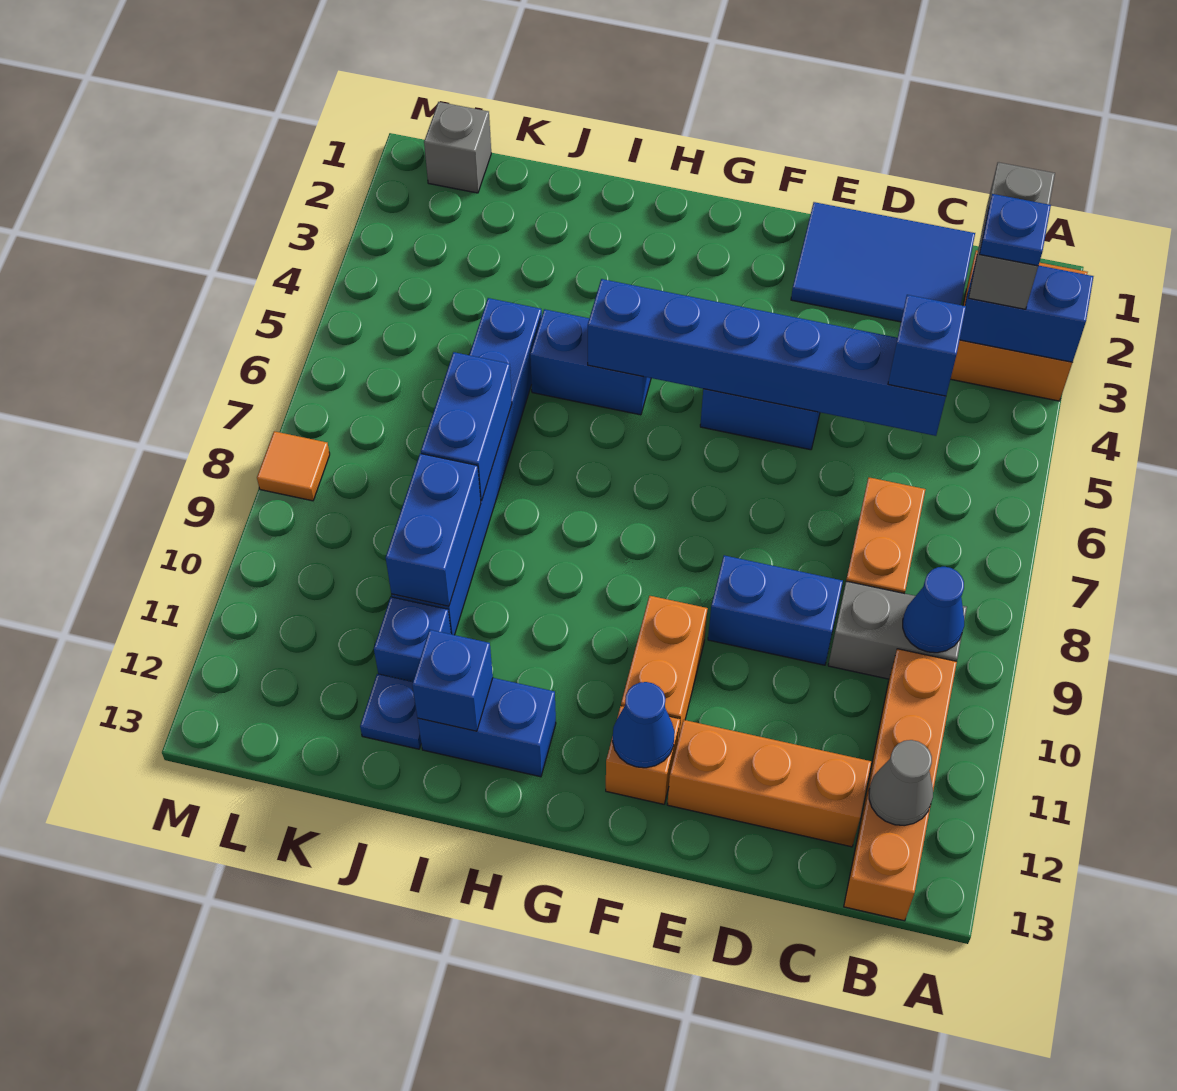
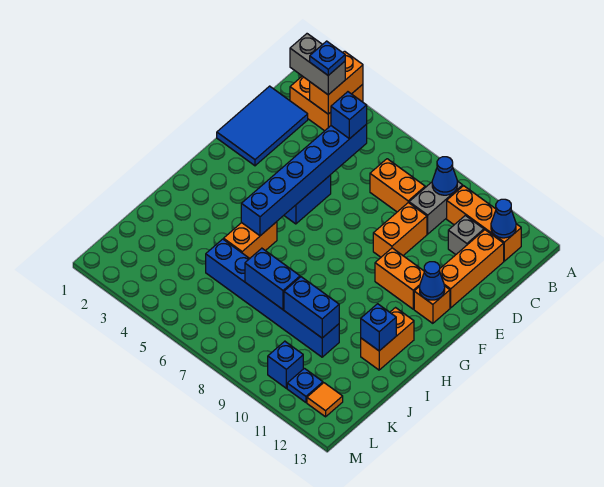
blue 1x2 brick [960,257,1094,362] -> orange 1x2 brick [310,51,363,114]
orange 1x4 brick [844,649,957,921] -> orange 1x3 brick [447,186,521,261]
grey 1x1 cone [869,740,933,826] -> blue 1x1 cone [491,199,516,238]
blue 1x2 brick [708,555,843,665] -> orange 1x2 brick [373,203,427,257]
blue 1x2 brick [530,309,651,415] -> orange 1x2 brick [224,222,277,258]
blue 1x2 brick [418,678,556,777] -> orange 1x2 brick [361,308,414,370]
blue 1x1 brick [374,597,451,682] -> blue 1x1 brick moved to [268,341,303,388]
blue 1x1 plate [360,674,421,749] -> blue 1x1 plate moved to [287,368,323,402]
grey 1x1 brick [424,102,491,193] -> grey 1x1 brick moved to [448,215,484,254]
orange 1x1 tile [257,431,330,501] -> orange 1x1 tile moved to [307,383,343,417]

